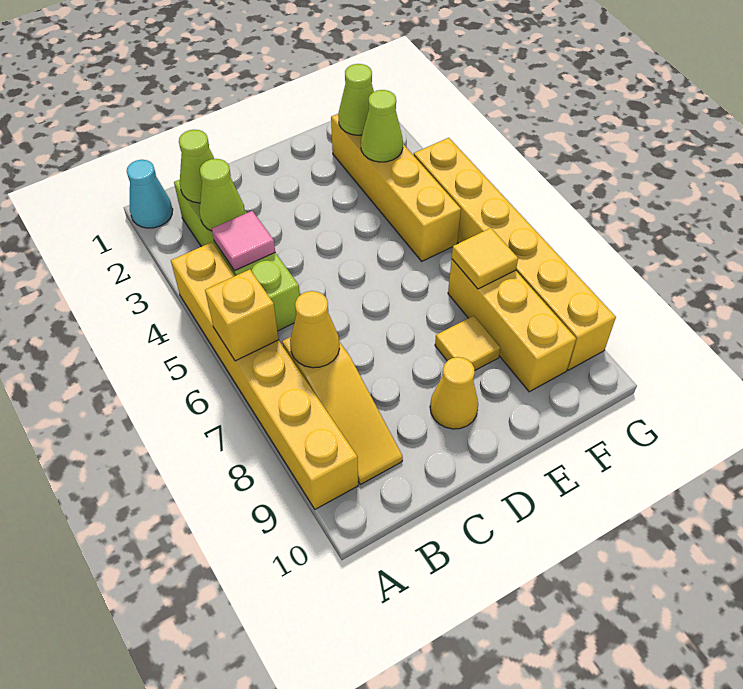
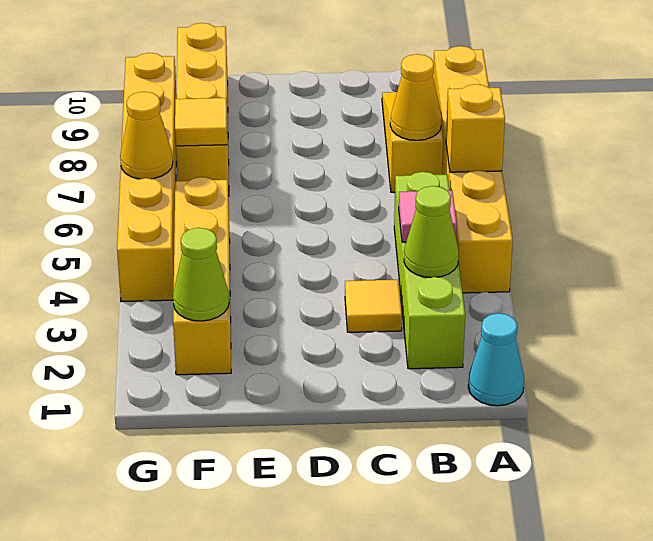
lime 1x1 cone [179,130,214,203] -> none
yellow 1x1 cone [430,357,478,429] -> yellow 1x1 cone moved to [120,92,173,179]
yellow 1x1 tile [435,316,500,370] -> yellow 1x1 tile moved to [345,280,402,332]
lime 1x1 cone [361,90,403,162] -> none
yellow 1x3 brick [448,259,576,392] -> yellow 1x4 brick [176,23,229,196]

